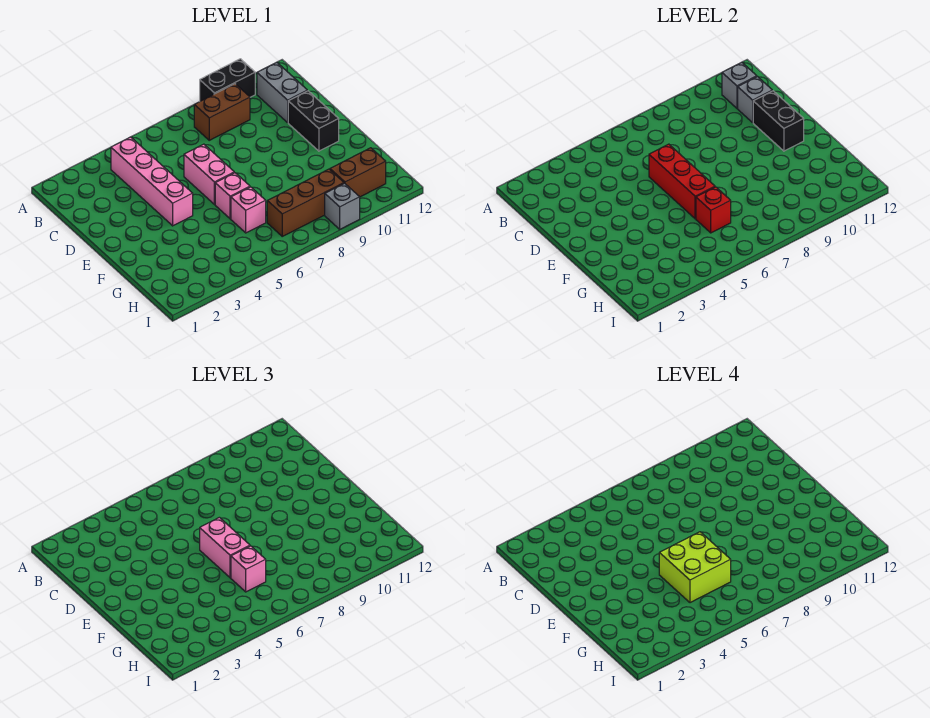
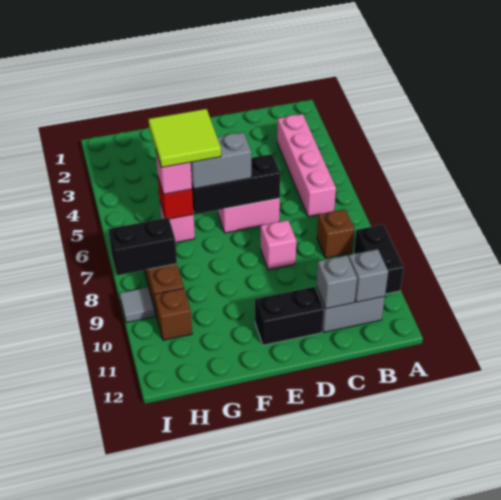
pink 1x4 brick [111,137,193,226] -> pink 1x4 brick turned to [277,114,336,217]
brown 1x2 brick [194,84,250,140] -> brown 1x1 brick [317,209,354,258]
red 1x3 brick [649,144,715,219] -> black 1x3 brick [192,154,280,214]
black 1x2 brick [753,91,804,151] -> black 1x2 brick moved to [108,217,177,275]
pink 1x2 brick [200,517,250,578] -> grey 1x2 brick [191,132,251,189]
lime 2x2 brick [659,532,731,603] -> lime 2x2 tile [148,109,221,168]
pink 1x1 brick [215,173,250,219] -> pink 1x1 brick moved to [261,220,296,270]
brown 1x2 brick [330,148,386,197] -> brown 1x1 brick [155,288,192,340]
grey 1x1 brick [325,183,360,229] -> grey 1x1 tile [120,287,155,323]

